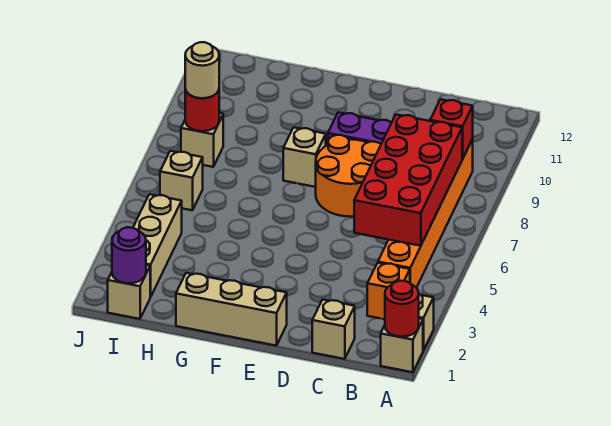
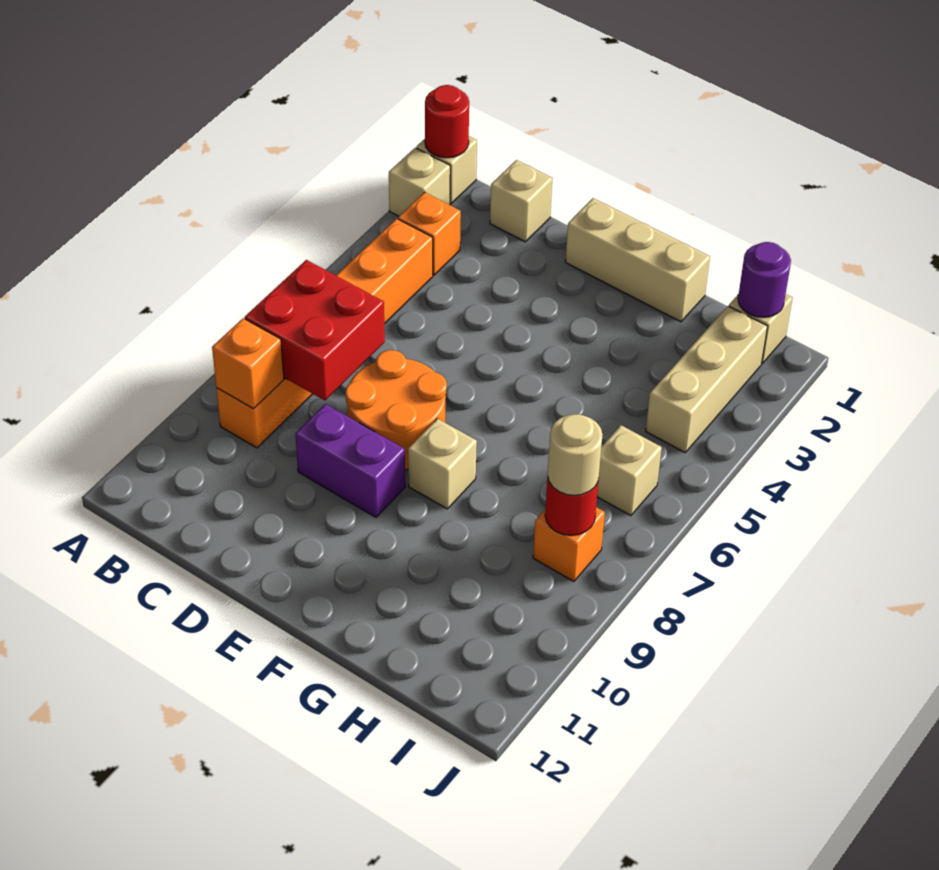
red 2x4 brick [354,115,462,246] -> red 2x2 brick [245,260,385,400]
red 1x1 brick [430,99,473,159] -> orange 1x1 brick [212,318,284,409]
tan 1x1 brick [181,113,223,167] -> orange 1x1 brick [533,507,605,582]

